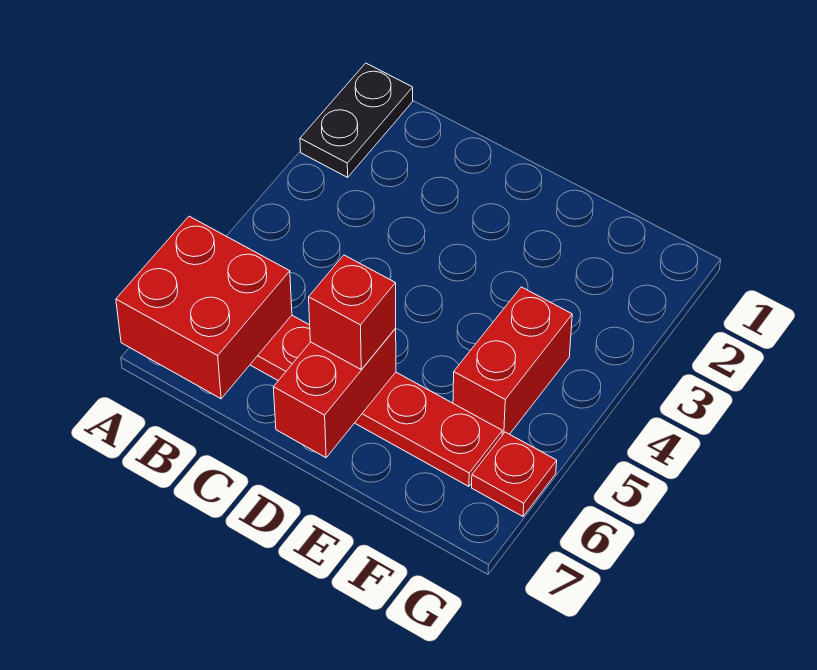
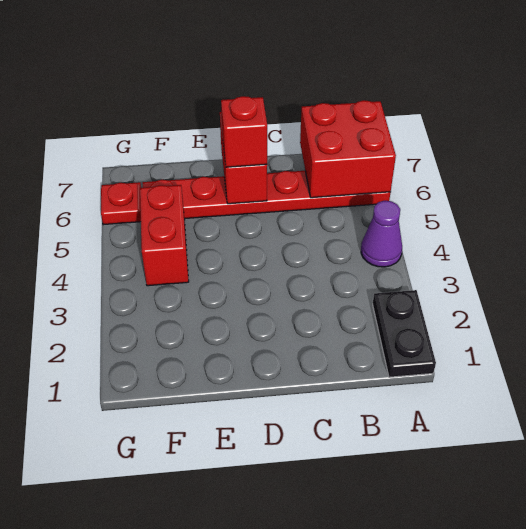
none -> purple 1x1 cone [361,201,402,267]

